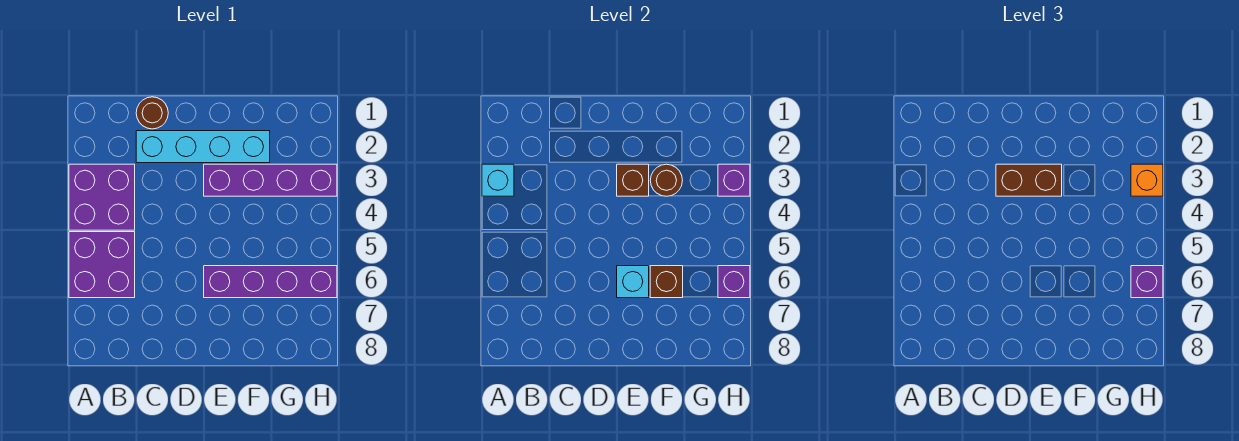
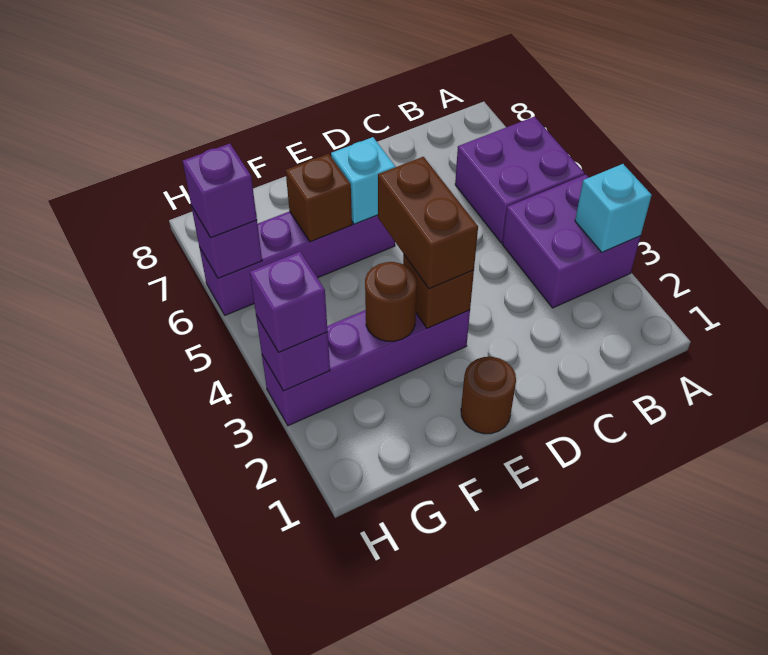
brown 1x1 round brick [136,97,168,129] -> brown 1x1 round brick moved to [461,357,516,434]
cyan 1x4 brick [136,131,270,163] -> none
brown 1x2 brick [996,164,1062,196] -> brown 1x2 brick turned to [378,157,478,289]
orange 1x1 brick [1131,164,1163,196] -> purple 1x1 brick [250,252,328,352]

